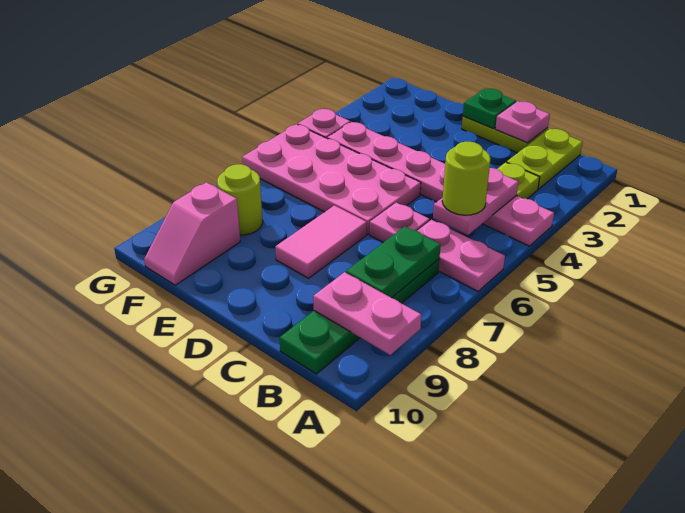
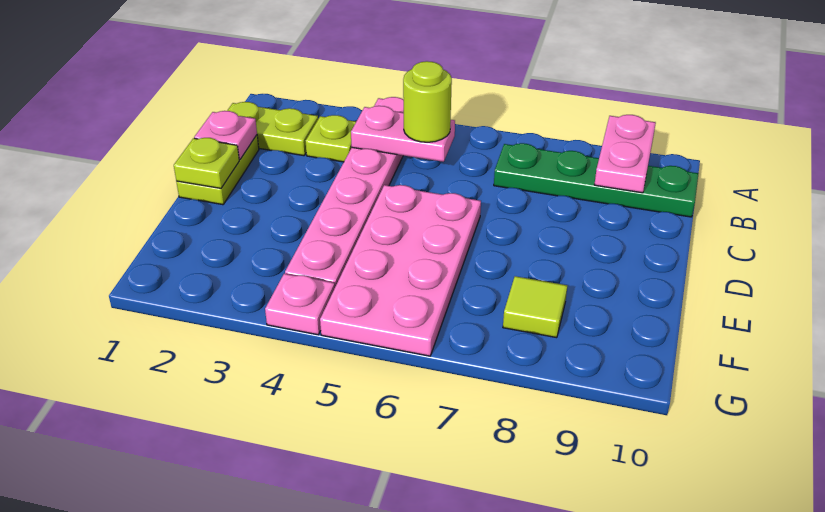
pink 1x2 plate [417,220,505,291] -> none
green 1x2 plate [346,227,441,298] -> none
pink 1x1 plate [370,203,430,242] -> none
green 1x1 plate [463,89,516,129] -> lime 1x1 plate [174,138,239,188]
pink 1x2 tile [275,206,367,278] -> none
lime 1x1 round brick [217,164,263,235] -> lime 1x1 tile [503,276,567,338]
pink 1x2 slope [144,182,240,285] -> none

